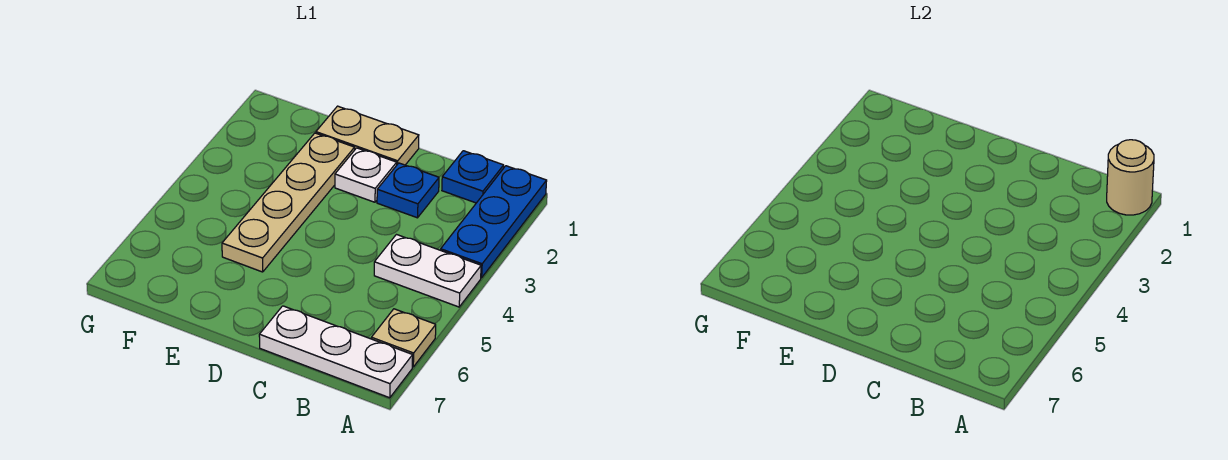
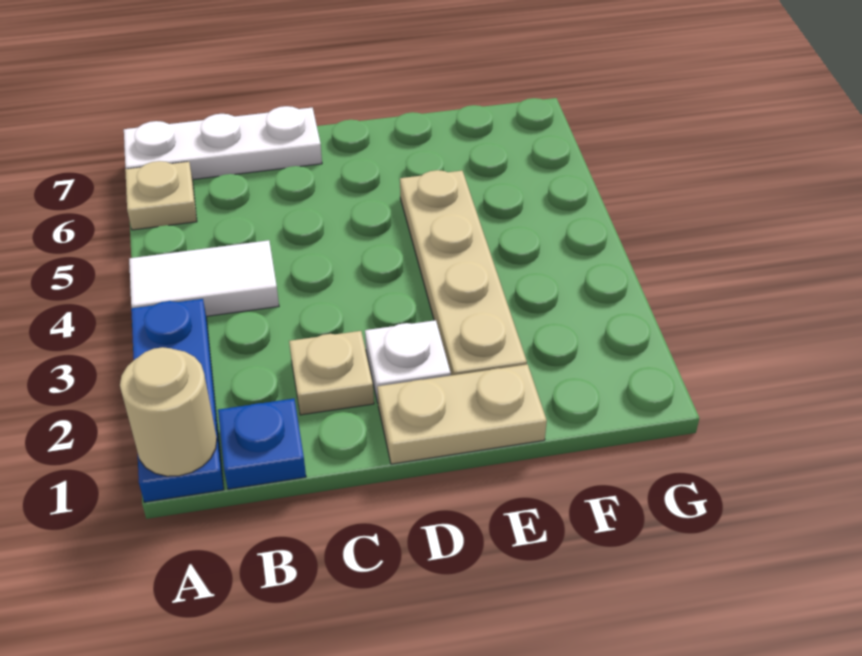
white 1x2 plate [374,235,481,307] -> white 1x2 tile [129,240,279,316]
blue 1x1 plate [377,163,439,218] -> tan 1x1 plate [289,331,374,415]

